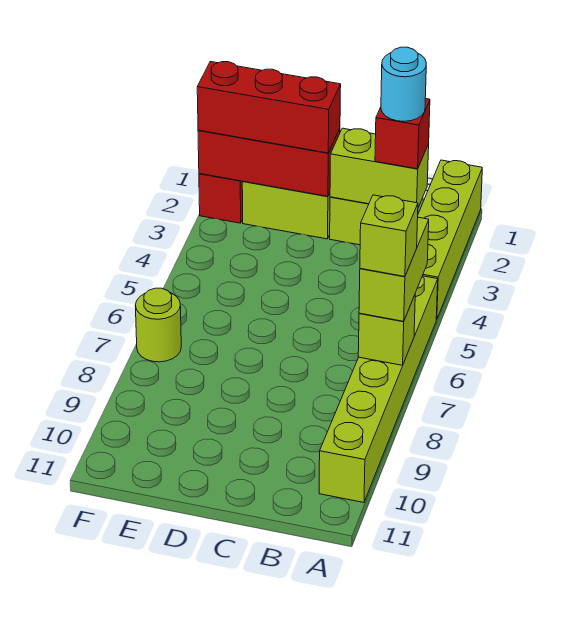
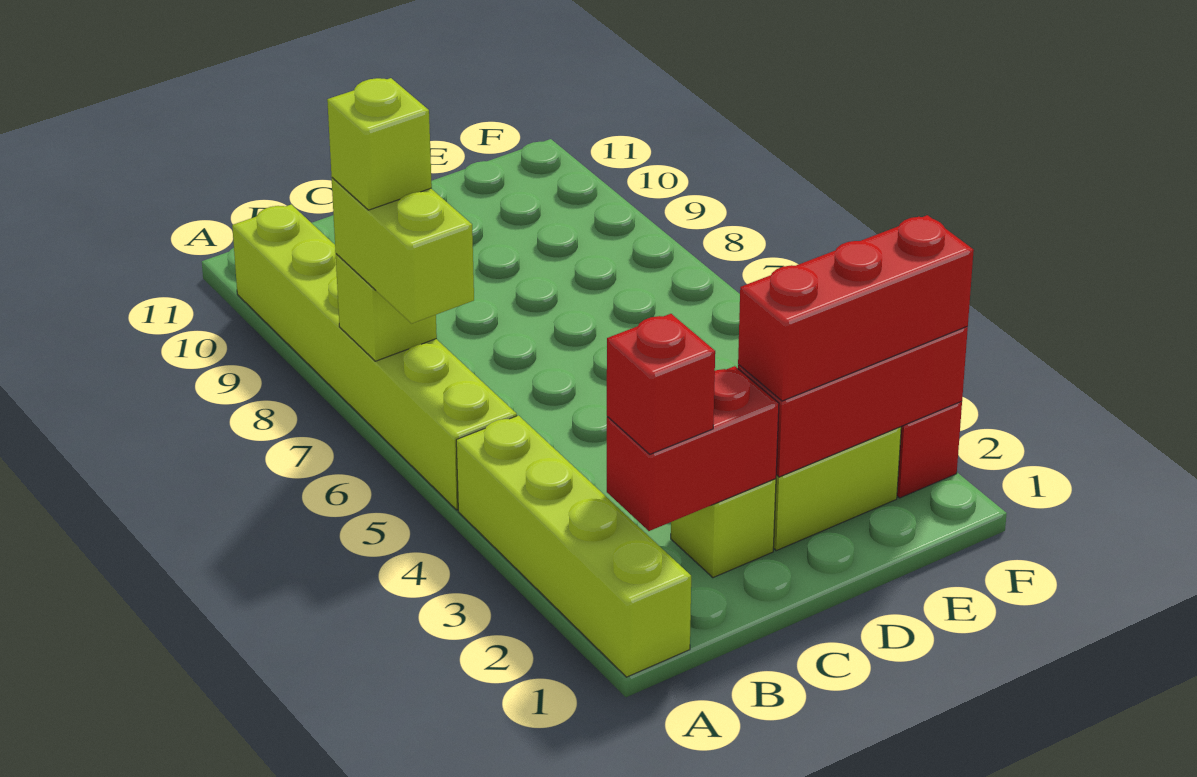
lime 1x2 brick [330,128,429,207] -> red 1x2 brick [607,366,779,531]
cyan 1x1 round brick [381,47,426,121] -> none
lime 1x1 round brick [135,288,181,362] -> none

